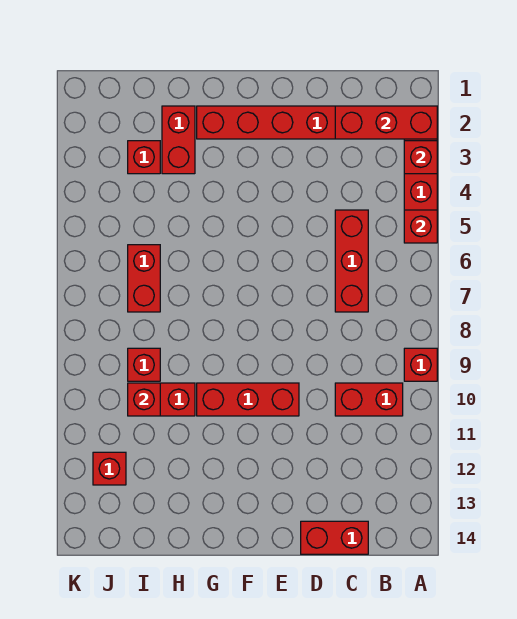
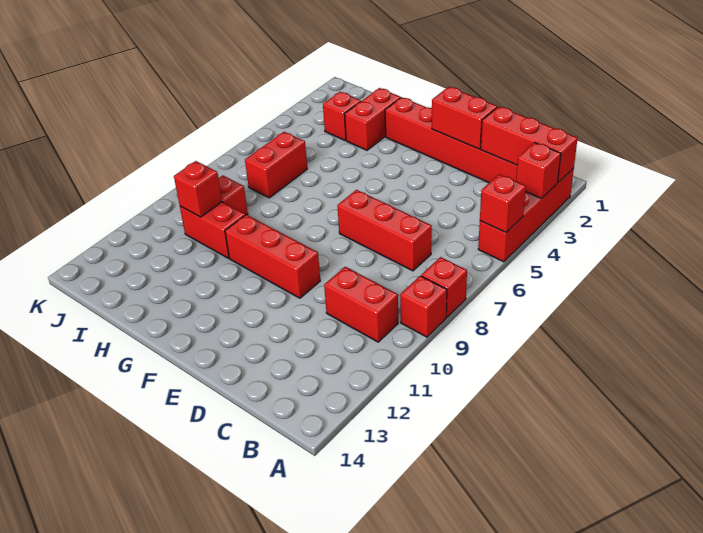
red 1x3 brick [335,210,368,312] -> red 1x3 brick turned to [337,190,432,271]
red 1x2 brick [301,521,368,554] -> red 1x2 brick moved to [432,87,497,149]
red 1x1 brick [93,452,126,485] -> red 1x1 brick moved to [421,257,467,317]

